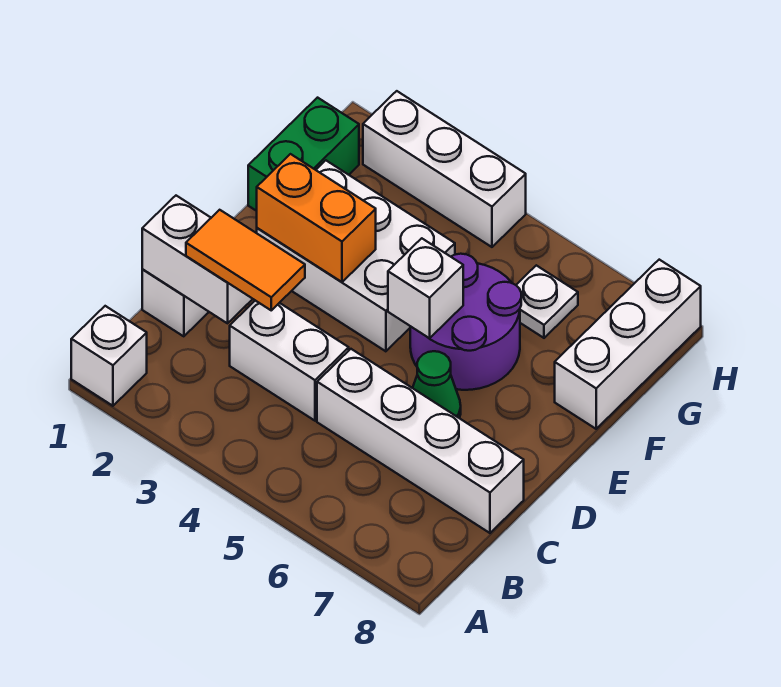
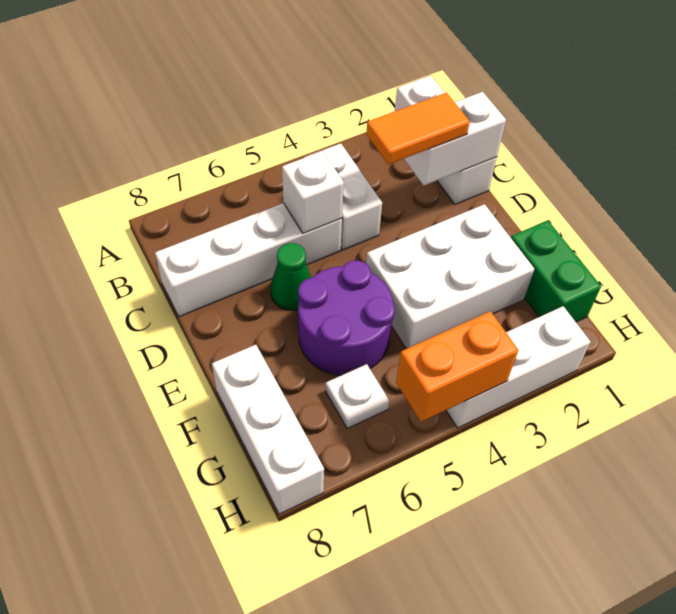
white 1x2 brick [230,301,349,421] -> white 1x2 brick turned to [304,143,382,250]
orange 1x2 brick [257,154,376,282] -> orange 1x2 brick moved to [396,311,519,422]
white 1x1 brick [388,238,463,338] -> white 1x1 brick moved to [282,151,344,233]

